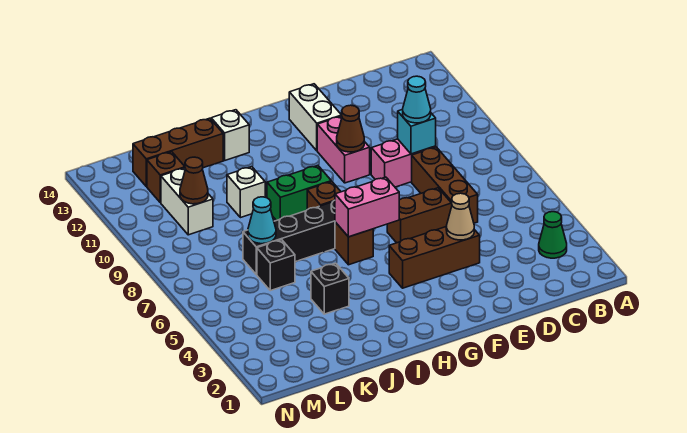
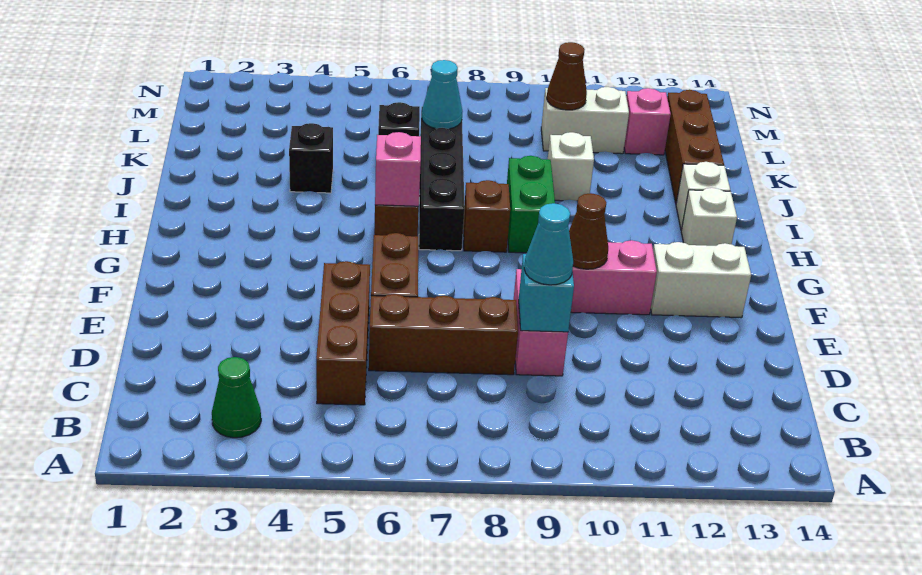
brown 1x3 brick [389,227,480,288] -> brown 1x3 brick moved to [316,261,370,405]
tan 1x1 cone [446,193,474,240] -> none
pink 1x2 brick [335,177,399,237] -> pink 1x1 brick [375,132,421,206]
none -> white 1x1 brick [681,188,737,246]
brown 1x1 brick [147,152,185,203] -> pink 1x1 brick [624,88,671,155]

